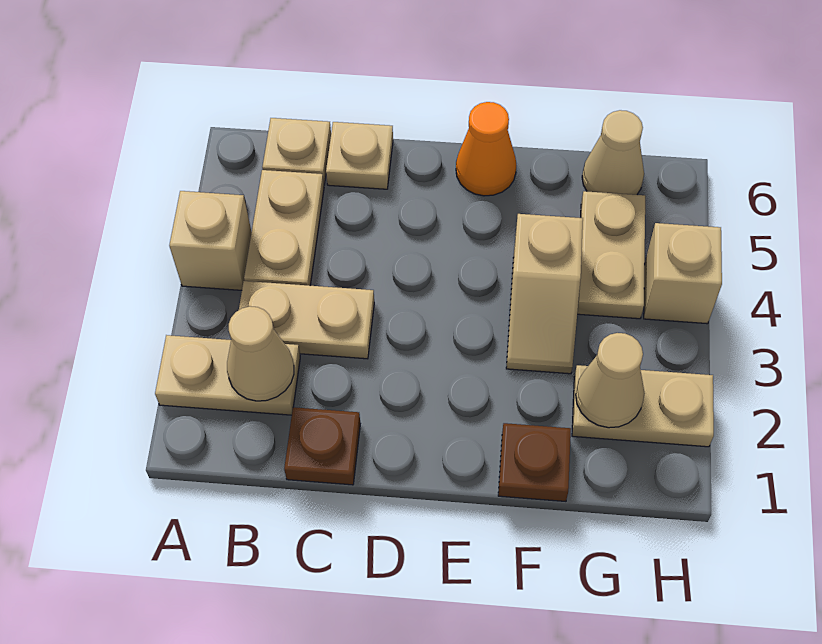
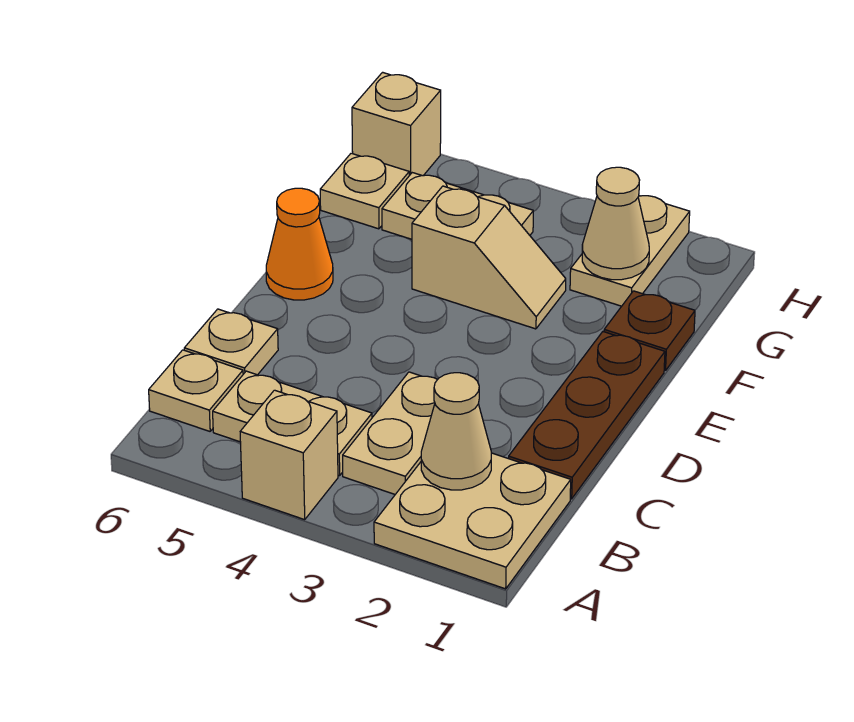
tan 1x2 plate [155,335,300,415] -> tan 2x2 plate [374,453,571,589]
brown 1x1 plate [284,407,360,485] -> brown 1x3 plate [509,332,665,499]
tan 1x1 cone [582,110,644,195] -> tan 1x1 plate [320,153,409,229]
tan 1x1 brick [644,223,722,324] -> tan 1x1 brick moved to [352,72,441,176]

